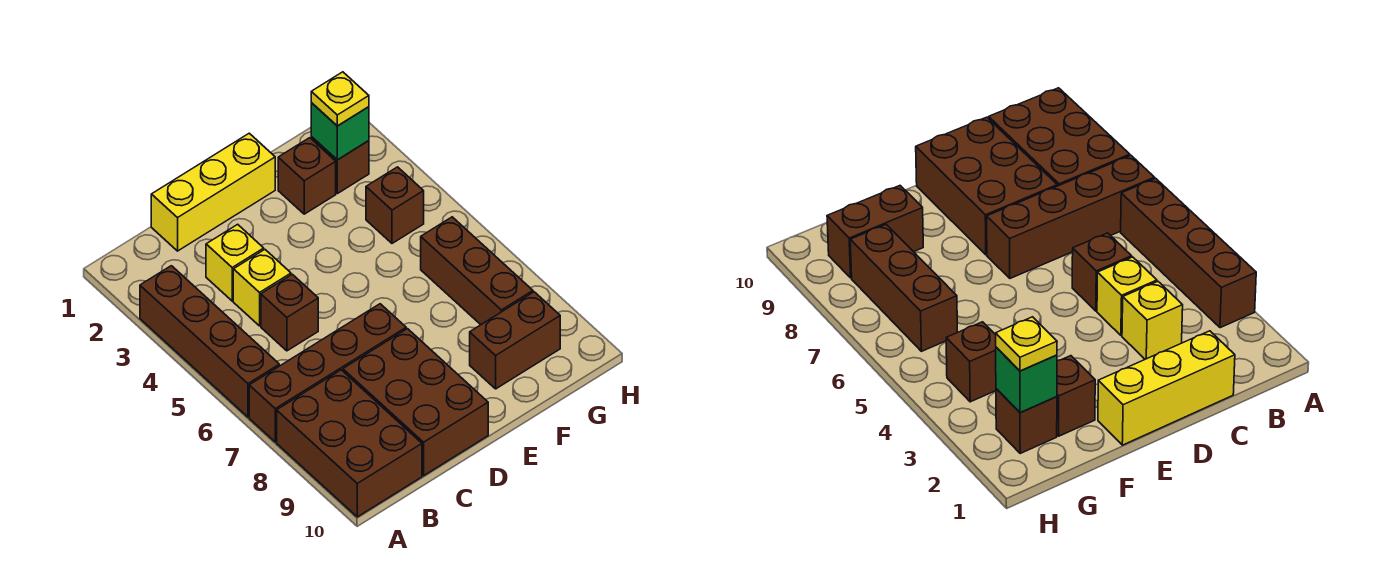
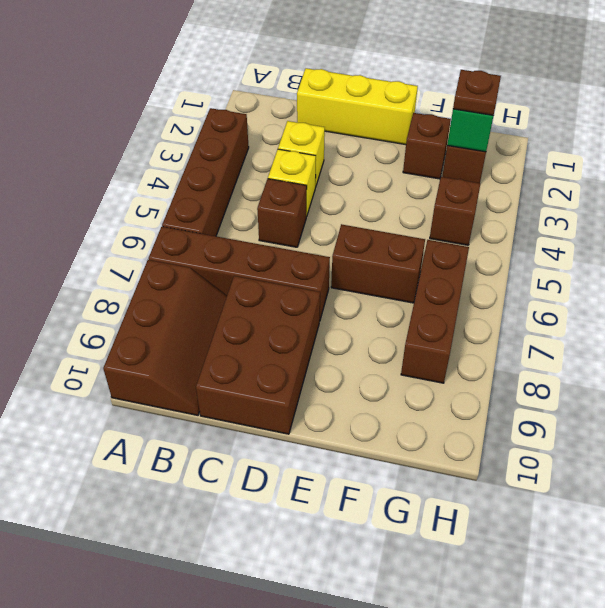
brown 2x3 brick [277,370,422,517] -> brown 2x3 slope [103,260,227,415]
brown 1x2 brick [470,292,560,389] -> brown 1x2 brick moved to [331,224,425,303]
yellow 1x1 plate [311,72,369,126] -> brown 1x1 plate [453,70,501,115]

